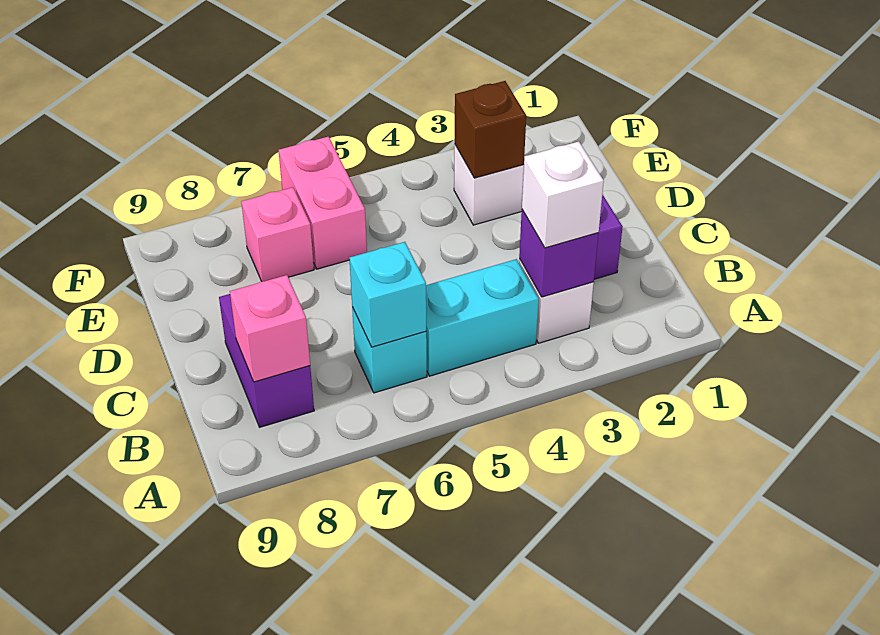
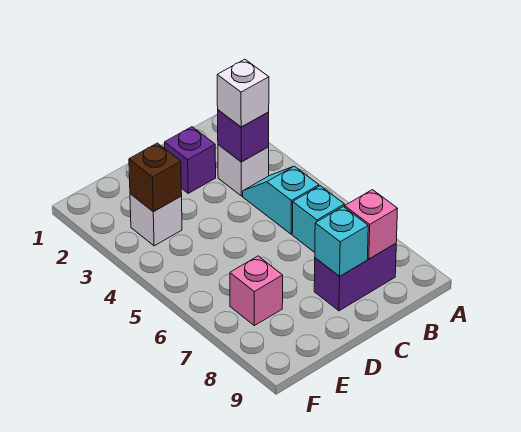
cyan 1x2 brick [426,259,539,376] -> cyan 1x2 slope [243,166,319,234]
cyan 1x1 brick [349,242,426,347] -> cyan 1x1 brick moved to [315,207,368,276]
pink 1x2 brick [279,137,367,269] -> none

